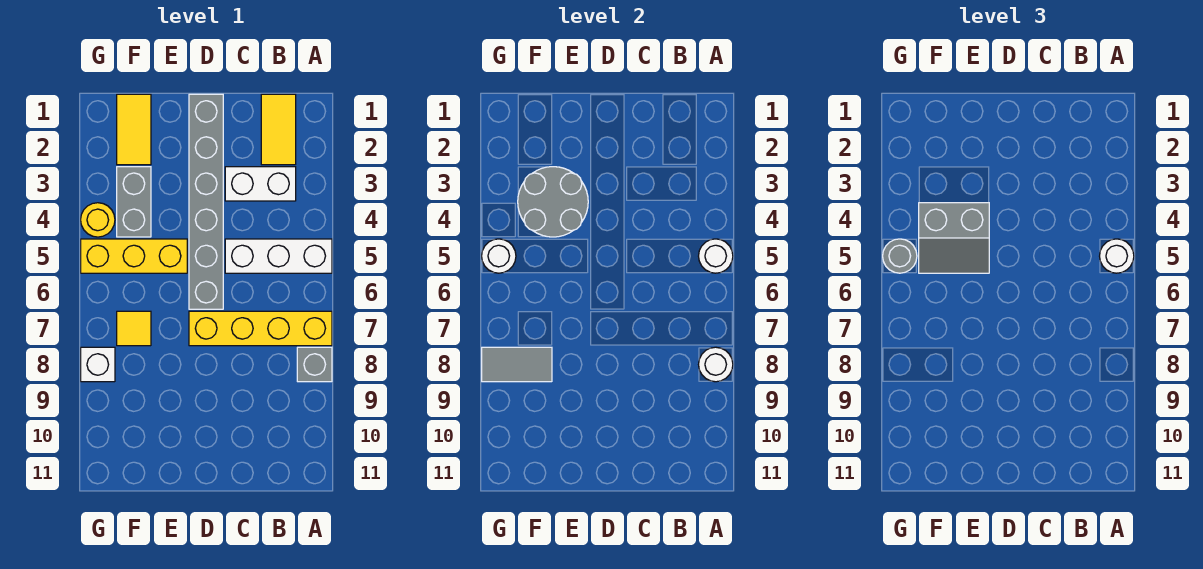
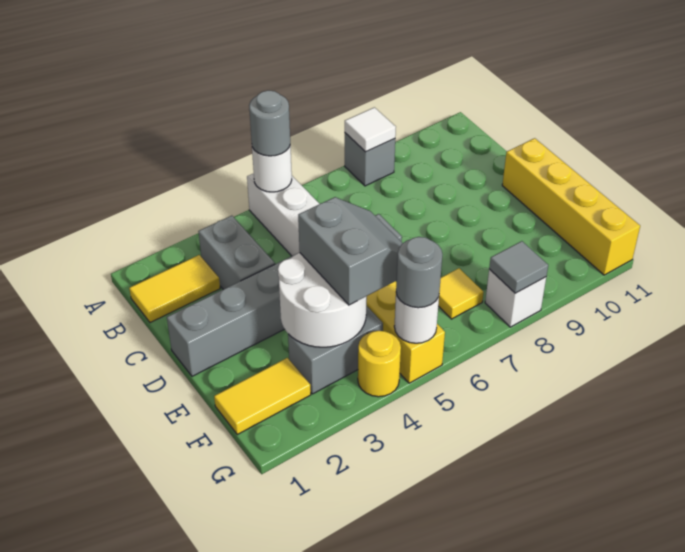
white 1x1 round brick [1100,239,1134,273] -> grey 1x1 round brick [249,90,290,156]
yellow 1x4 brick [189,311,332,346] -> yellow 1x4 brick moved to [502,138,640,275]
white 1x1 round brick [699,347,733,382] -> white 1x1 tile [345,107,396,152]
white 1x2 brick [225,167,296,201] -> grey 1x2 brick [198,216,275,289]
grey 2x2 round brick [518,167,588,237] -> white 2x2 round brick [278,252,367,347]
grey 1x2 tile [482,347,552,382] -> grey 1x1 tile [489,241,548,293]

